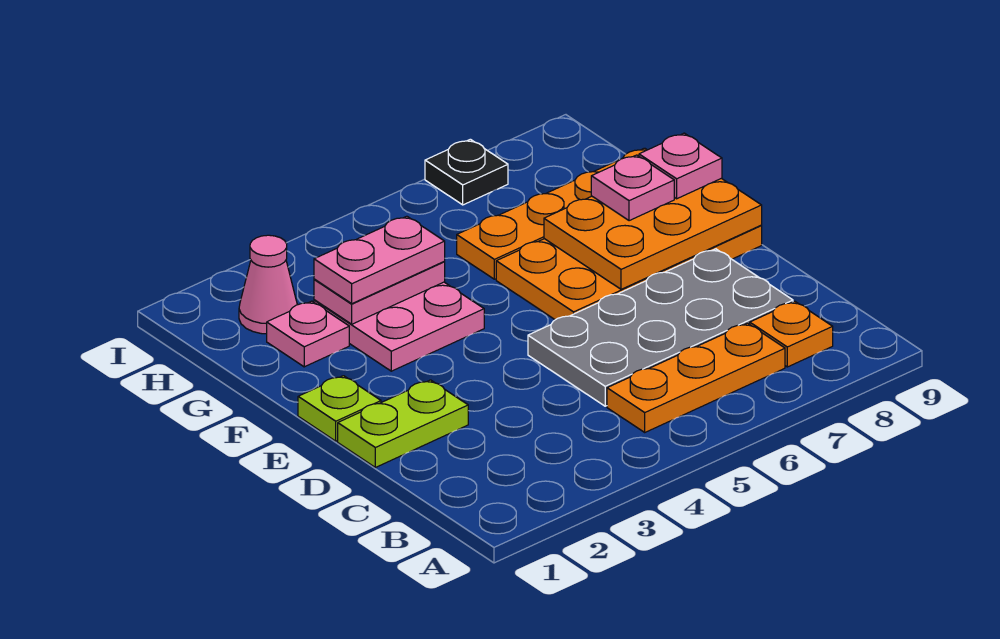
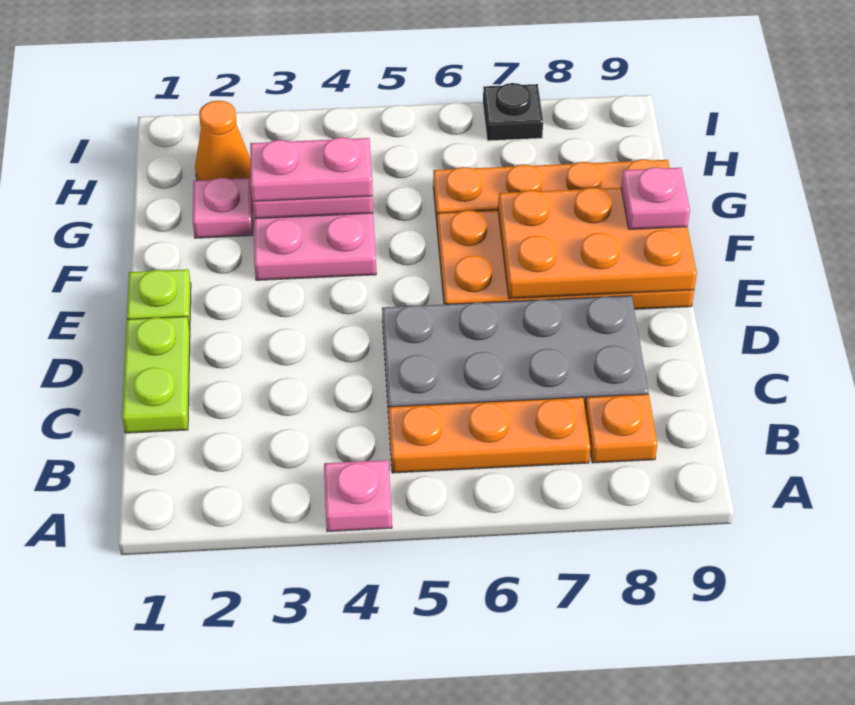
lime 1x2 plate [338,380,468,467] -> lime 1x2 plate turned to [122,316,190,433]
pink 1x1 plate [591,155,674,221] -> pink 1x1 plate moved to [324,460,392,532]
pink 1x1 cone [239,235,297,334] -> orange 1x1 cone [195,101,251,180]

